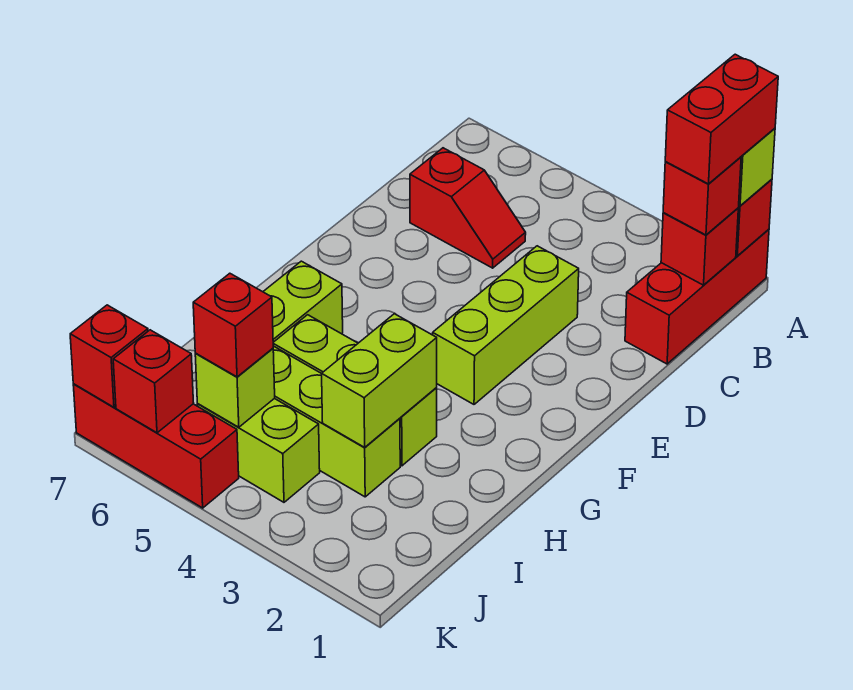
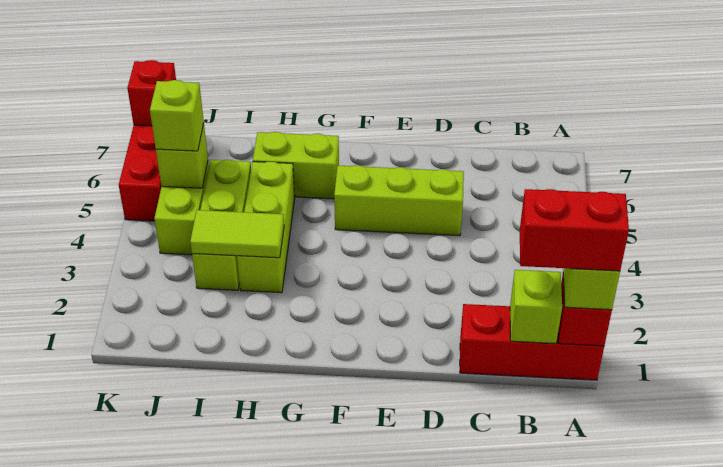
red 1x1 brick [661,208,738,285] -> lime 1x1 brick [510,270,562,344]
red 1x1 brick [663,157,741,235] -> none
red 1x2 slope [410,148,526,268] -> none
lime 1x3 brick [433,246,579,404] -> lime 1x3 brick moved to [334,165,464,236]
lime 1x2 brick [322,314,437,447] -> lime 1x2 tile [190,210,284,258]
red 1x1 brick [193,273,273,377] -> lime 1x1 brick [150,80,204,151]
red 1x1 brick [113,330,194,433] -> none

